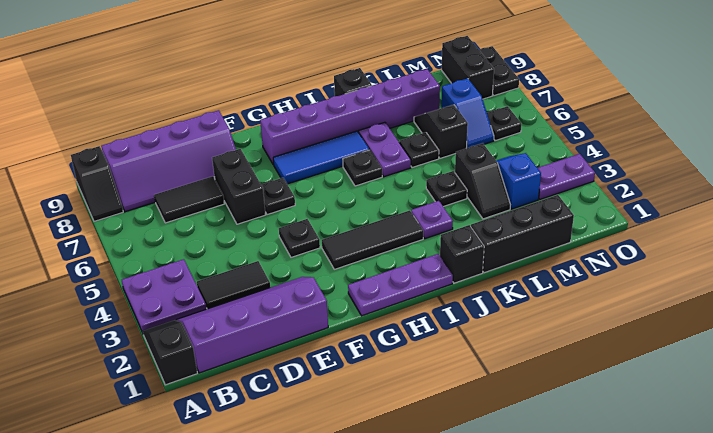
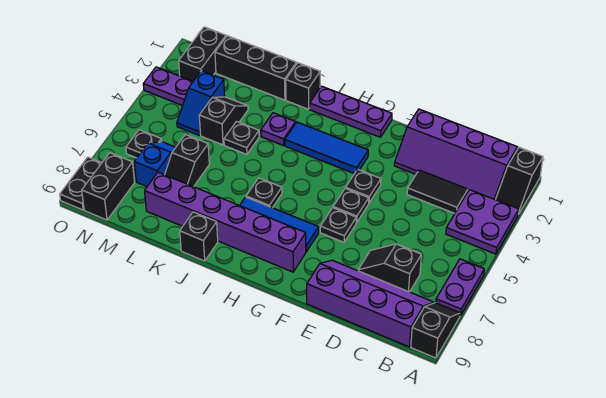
black 1x2 tile [154,176,224,223] -> black 1x2 slope [358,244,421,292]
black 1x2 brick [212,149,265,224] -> black 1x2 brick moved to [179,27,226,81]
black 1x3 tile [322,210,423,269] -> blue 1x3 tile [285,122,368,174]
purple 1x2 plate [359,122,411,177] -> purple 1x2 plate moved to [436,259,484,316]
black 1x1 plate [399,132,439,168] -> black 1x1 plate moved to [333,188,369,222]

